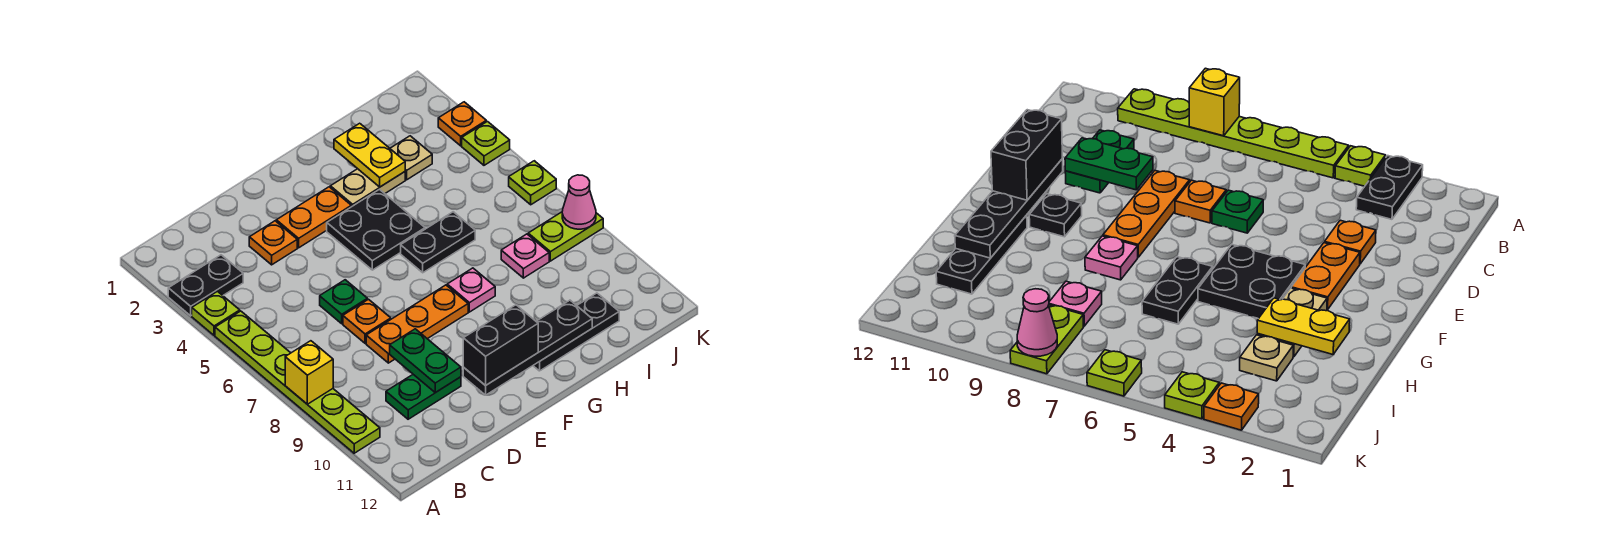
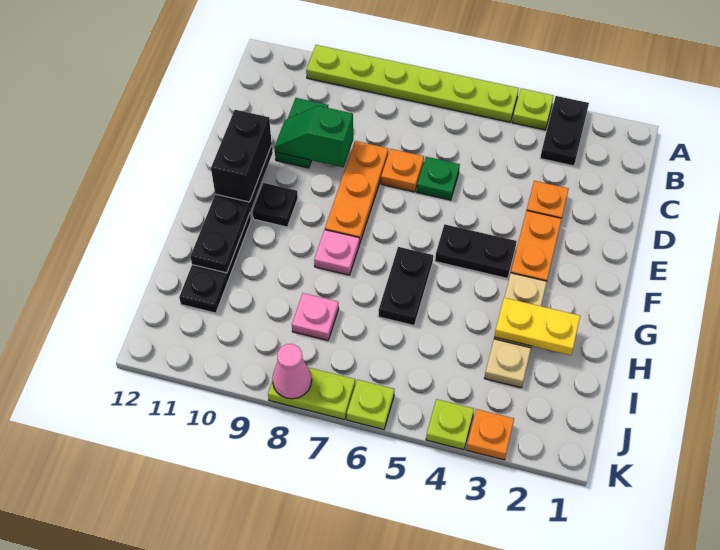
yellow 1x1 brick [285,341,333,404] -> none
green 1x2 plate [390,329,461,393] -> green 1x2 slope [274,106,353,167]
black 2x2 plate [327,190,425,270] -> black 1x2 plate [435,224,517,278]
lime 1x2 plate [528,212,603,261] -> lime 1x2 plate turned to [268,367,355,420]

